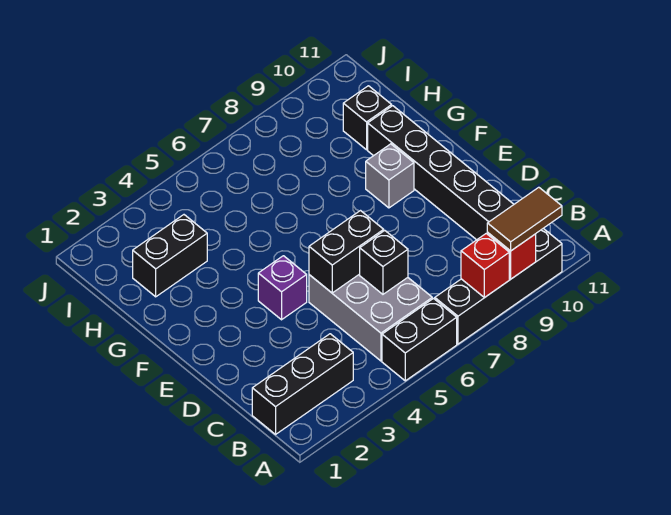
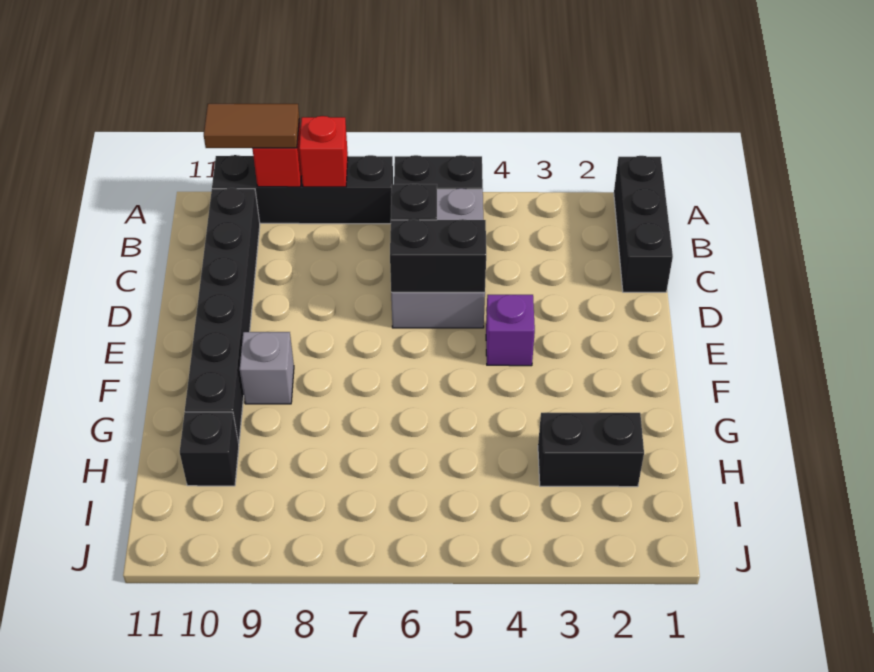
black 1x3 brick [252,334,353,434] -> black 1x3 brick turned to [614,156,673,292]

